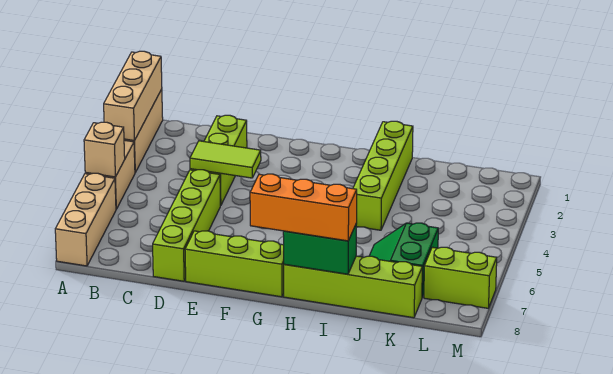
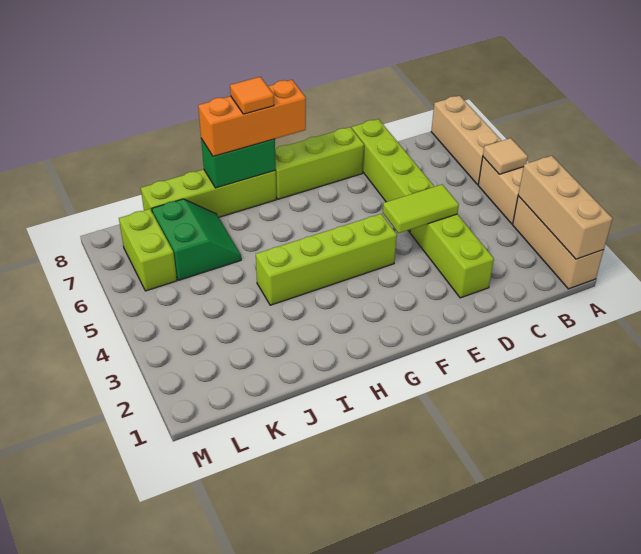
tan 1x1 brick [84,122,125,177] -> tan 1x1 tile [483,138,528,174]
none -> orange 1x1 tile [230,77,274,114]
lime 1x4 brick [353,121,413,230] -> lime 1x4 brick turned to [256,214,397,305]
lime 1x2 brick [424,247,497,308] -> lime 1x2 brick turned to [119,209,177,291]

